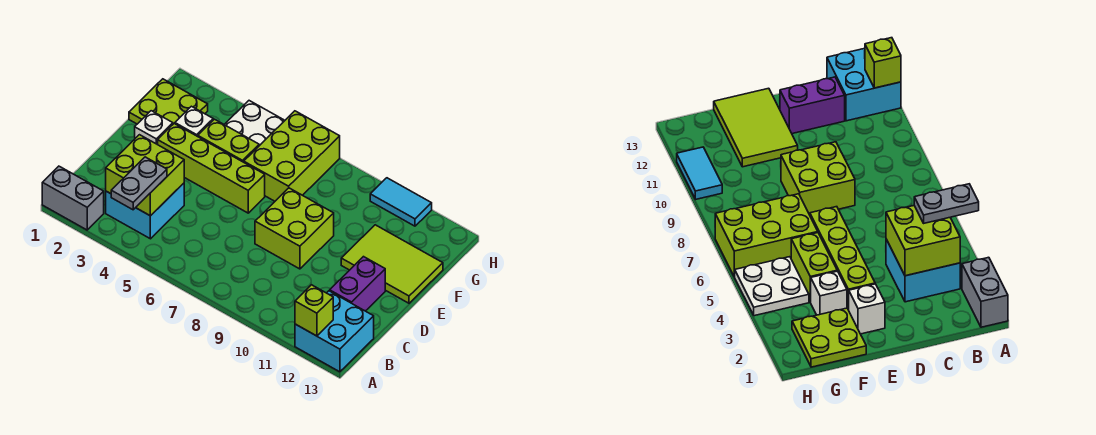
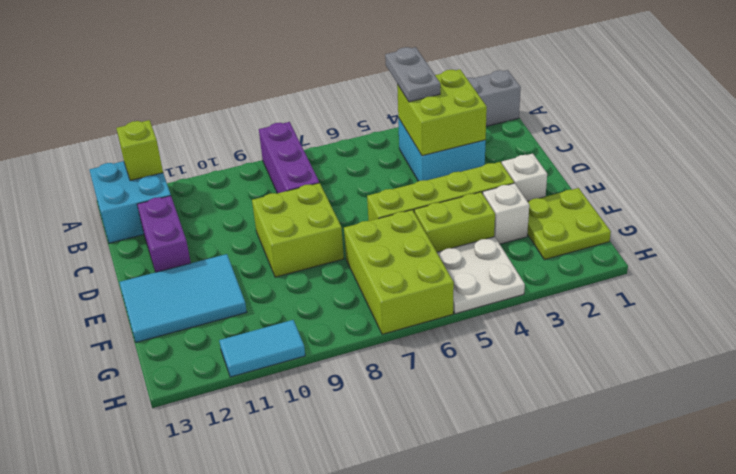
none -> purple 1x3 brick [259,122,319,193]
lime 2x3 tile [341,225,443,303] -> cyan 2x3 tile [119,254,247,342]

